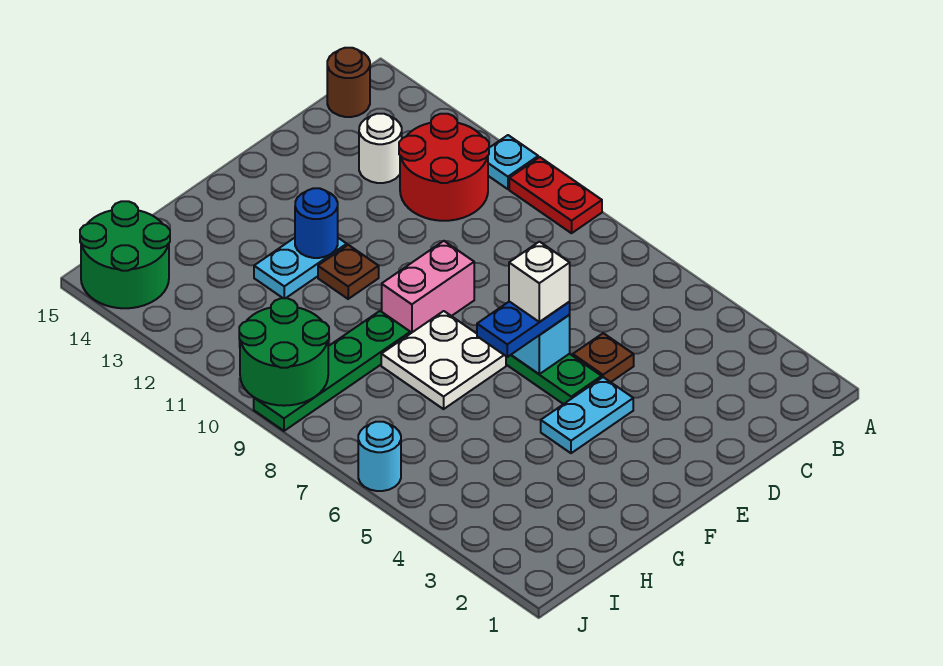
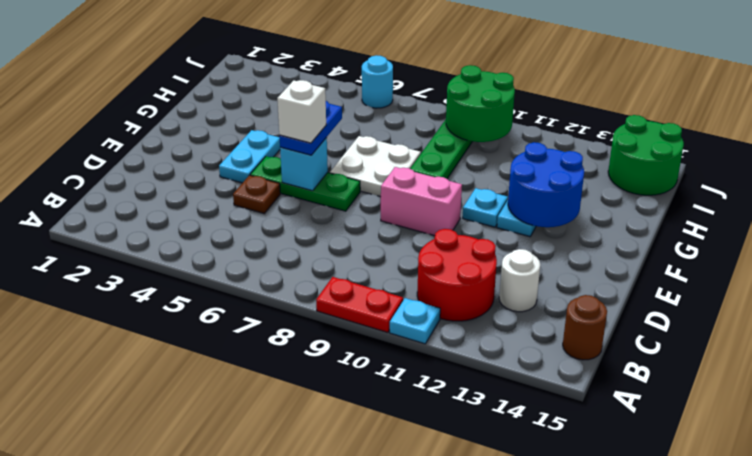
pink 1x2 brick [382,241,474,334] -> pink 1x2 brick turned to [381,167,462,236]
brown 1x1 plate [318,245,379,299] -> cyan 1x1 plate [463,188,508,227]
blue 1x1 round brick [295,188,338,258] -> blue 2x2 round brick [508,142,584,227]

